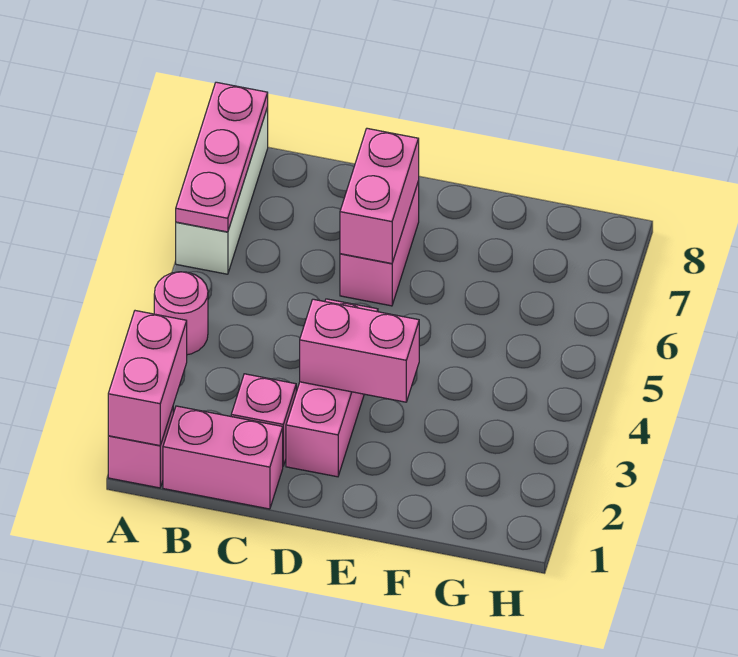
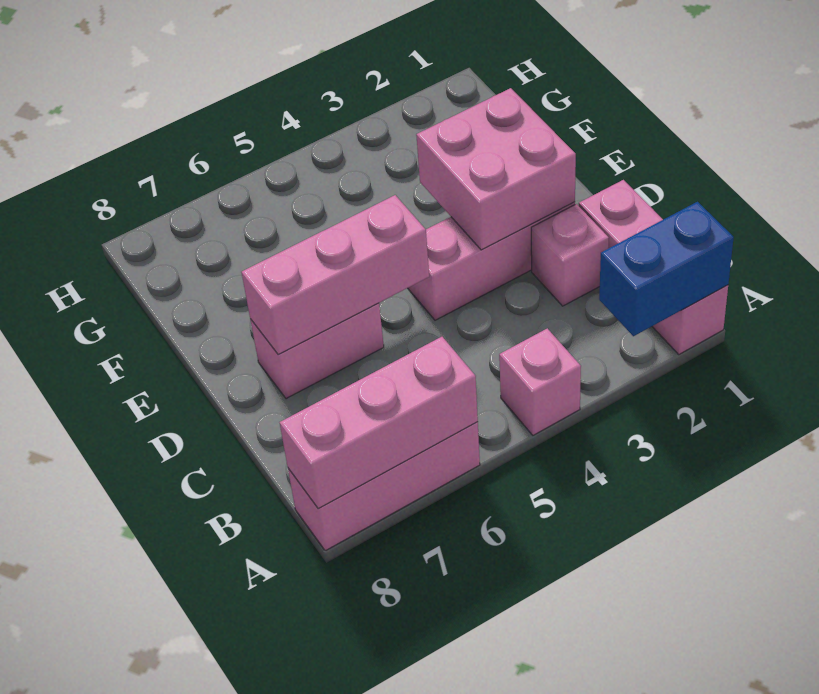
pink 1x2 brick [108,311,187,446] -> blue 1x2 brick [599,202,734,336]
pink 1x1 round brick [154,272,208,355] -> pink 1x1 brick [499,328,581,435]
white 1x3 brick [176,107,268,274] -> pink 1x3 brick [288,422,480,551]
pink 1x3 plate [176,82,268,232] -> pink 1x3 brick [280,337,478,509]
pink 1x2 brick [300,299,419,402] -> pink 2x2 brick [416,88,576,250]
pink 1x2 brick [340,128,419,263] -> pink 1x3 brick [241,195,429,355]

